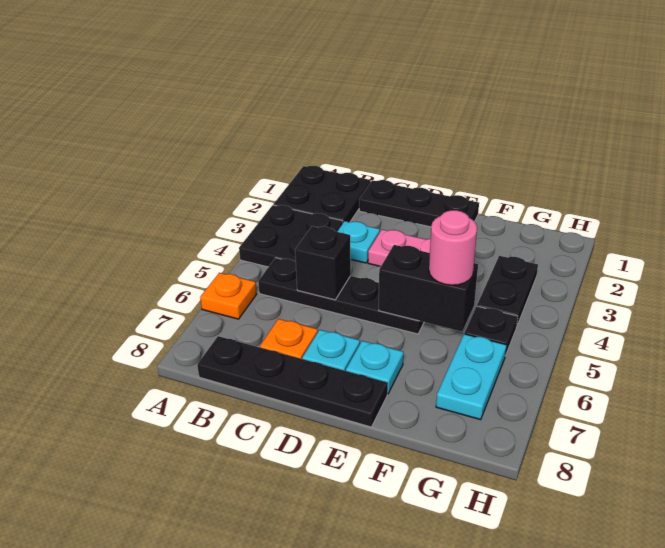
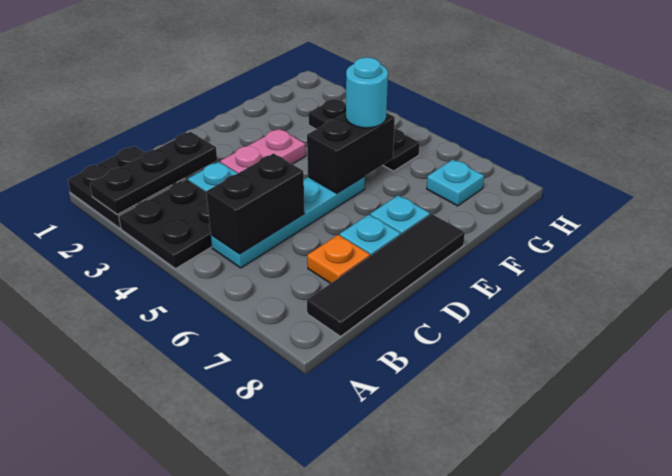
orange 1x1 plate [200,273,257,319] -> none
black 1x4 plate [258,258,424,334] -> cyan 1x4 plate [211,177,365,268]
black 1x4 plate [197,336,388,427] -> black 1x4 tile [307,214,465,336]
black 1x3 plate [359,180,479,227] -> black 1x3 plate moved to [90,132,217,214]
black 1x1 brick [295,226,351,300] -> black 1x2 brick [206,154,305,254]
pink 1x1 round brick [429,210,477,285] -> cyan 1x1 round brick [346,57,388,128]
cyan 1x2 plate [436,334,506,420] -> cyan 1x1 plate [427,159,484,206]

